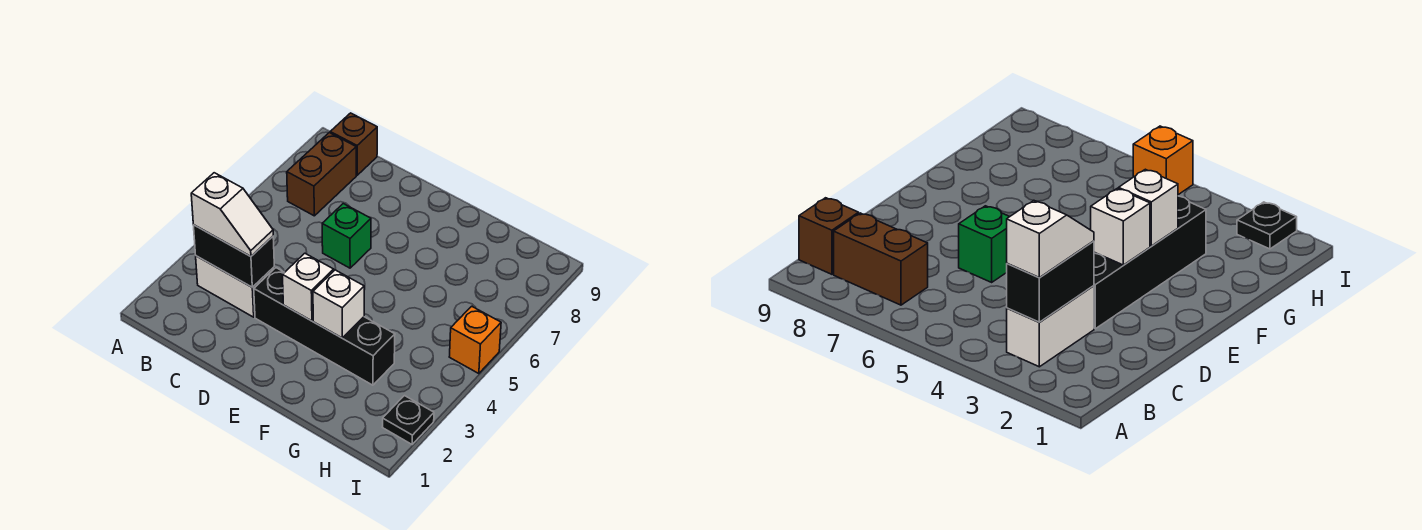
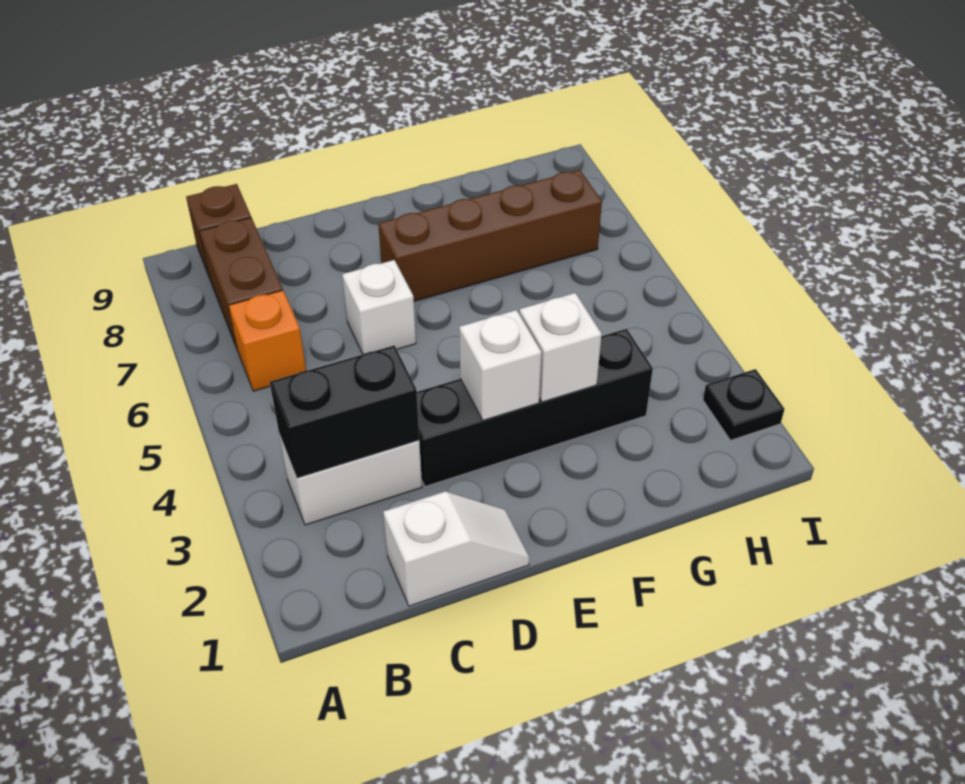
white 1x2 slope [191,173,273,256] -> white 1x2 slope moved to [383,491,529,606]
green 1x1 brick [322,204,371,268] -> white 1x1 brick [342,260,416,354]
none -> brown 1x4 brick [378,170,602,301]
orange 1x1 brick [449,306,501,374] -> orange 1x1 brick moved to [229,290,306,391]

